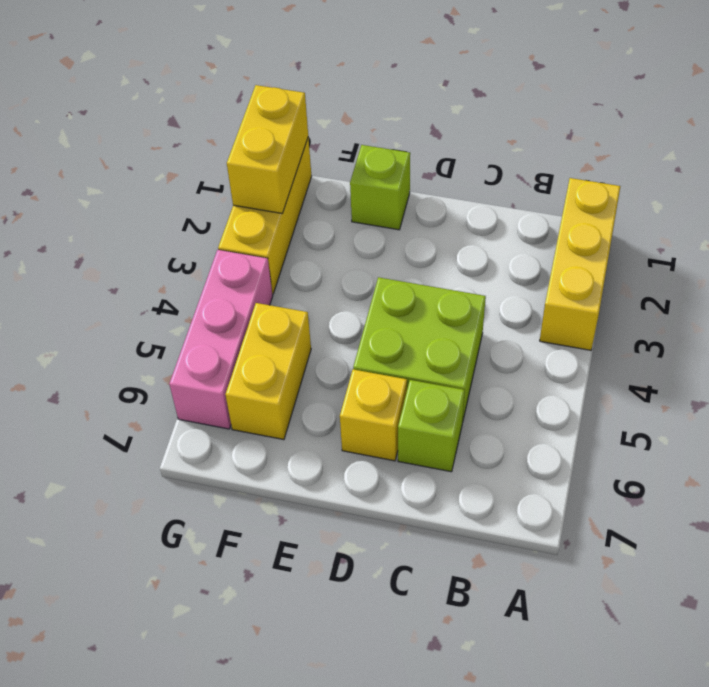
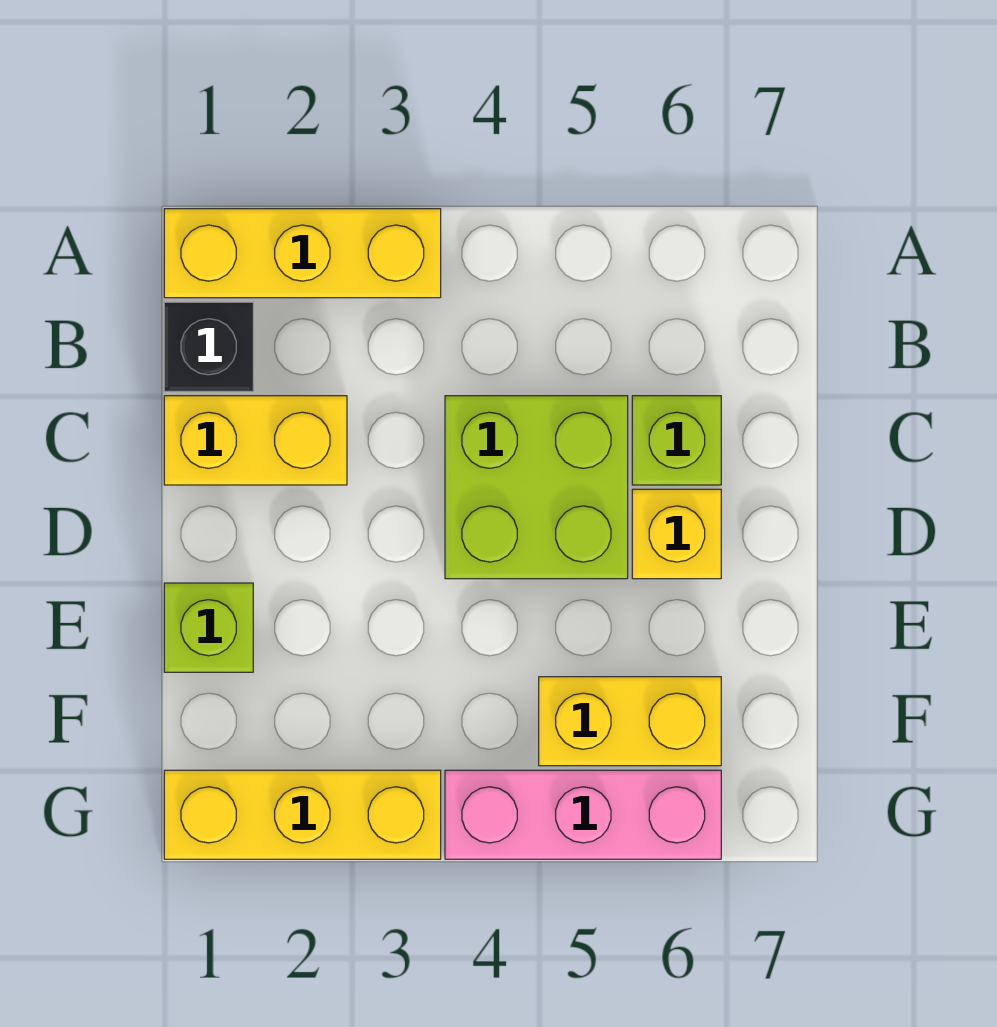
none -> black 1x1 brick [164,302,253,391]
yellow 1x2 brick [227,85,308,214] -> yellow 1x2 brick moved to [164,396,347,485]

